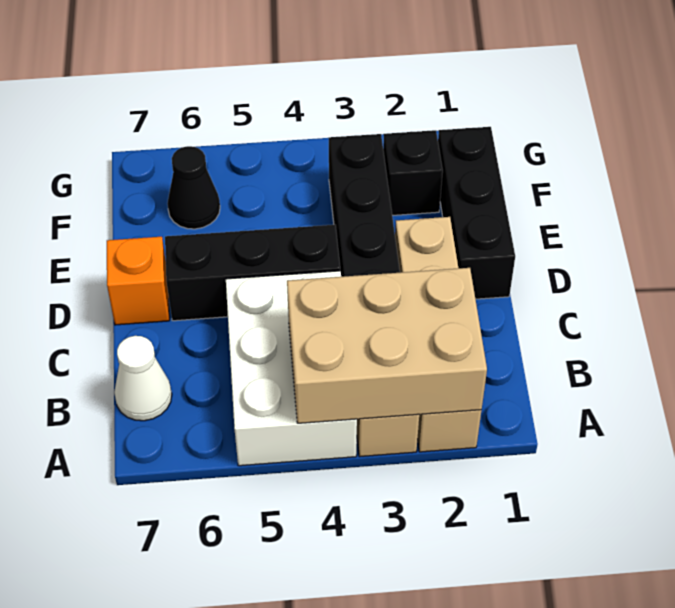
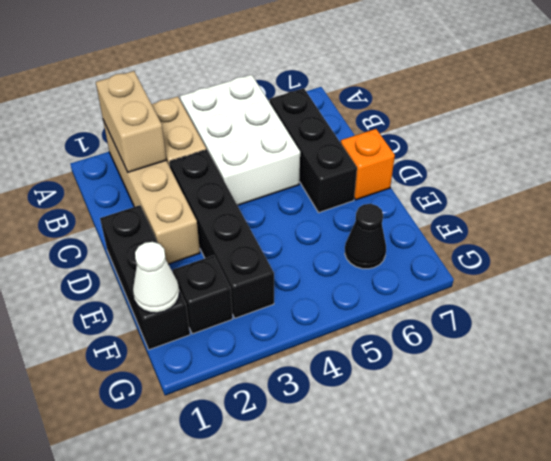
tan 2x3 brick [287,268,487,423] -> tan 1x2 brick [96,71,166,172]
white 1x1 cone [114,336,172,421] -> white 1x1 cone moved to [133,242,179,313]
black 1x3 brick [165,225,340,321] -> black 1x3 brick turned to [269,88,357,212]

